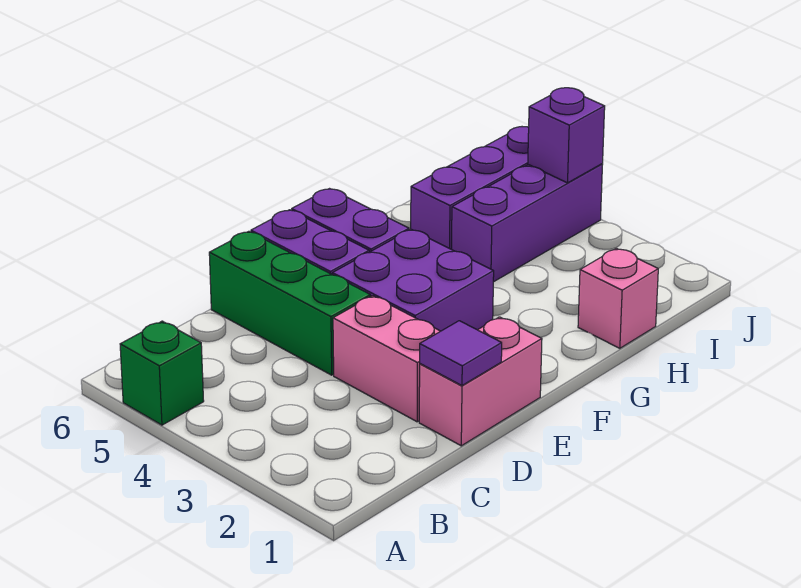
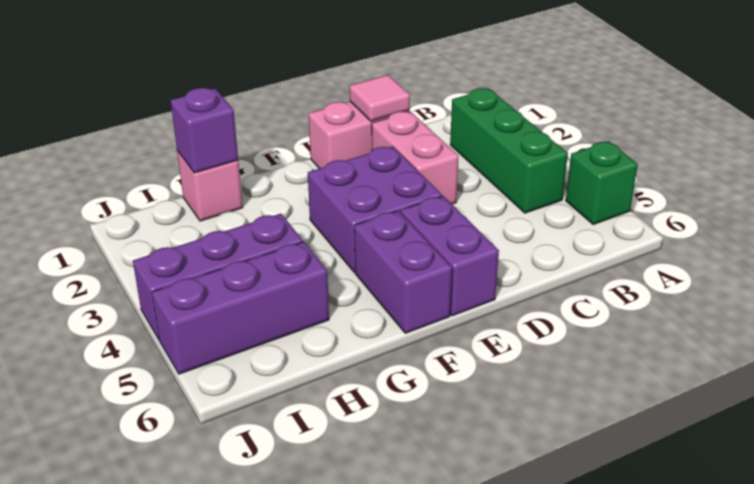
purple 1x1 tile [420,321,502,385] -> pink 1x1 tile [350,75,410,121]
green 1x3 brick [209,231,370,375] -> green 1x3 brick moved to [450,88,568,213]
purple 1x1 brick [528,88,605,183] -> purple 1x1 brick moved to [171,88,238,173]

